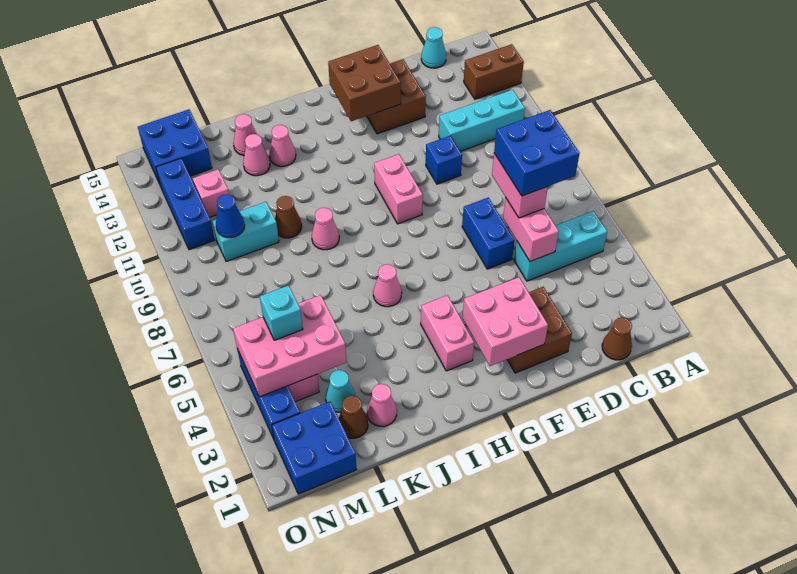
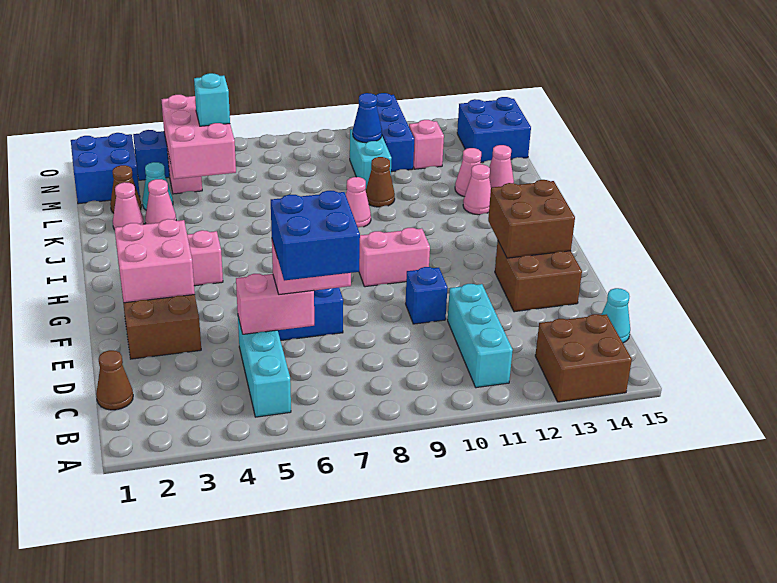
brown 1x2 brick [464,44,524,99] -> brown 2x2 brick [535,314,632,402]
pink 1x1 cone [373,264,402,307] -> pink 1x1 cone moved to [145,179,176,224]
blue 1x3 brick [156,158,215,250] -> blue 1x3 brick turned to [376,93,414,172]

